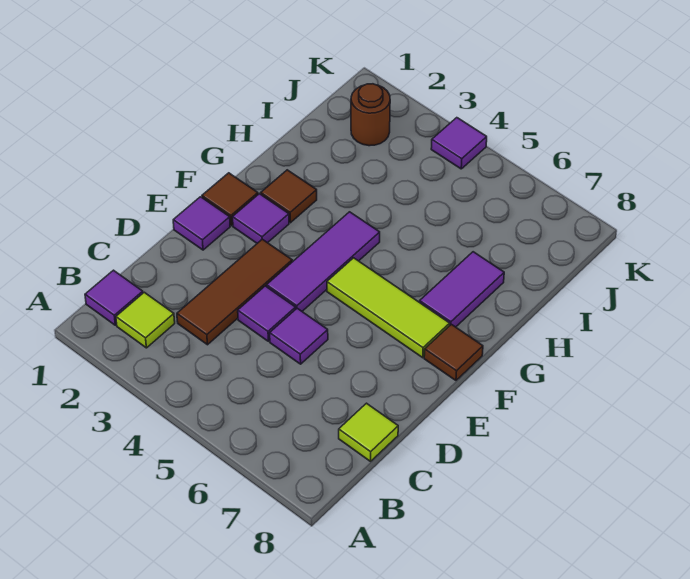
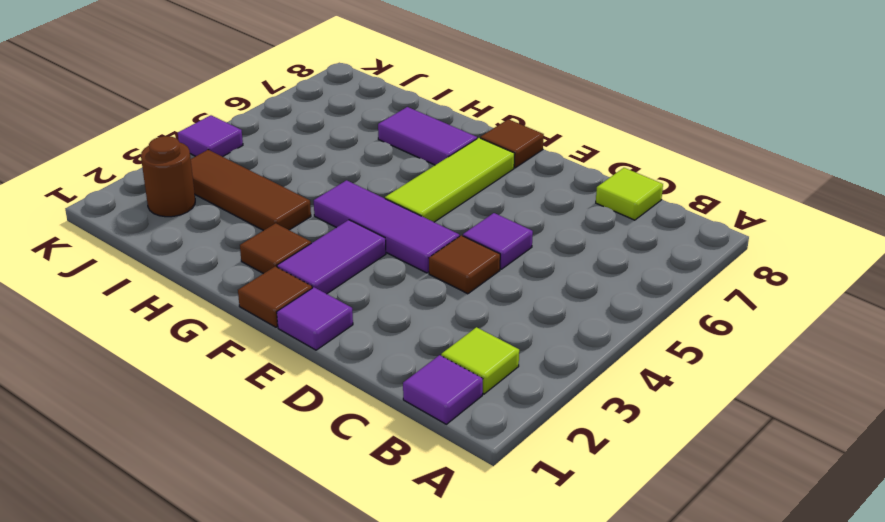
brown 1x3 tile [177,239,292,345] -> brown 1x3 tile moved to [191,150,311,231]
purple 1x1 tile [238,286,296,341] -> brown 1x1 tile [429,235,500,294]
purple 1x1 tile [233,194,289,243] -> purple 1x2 tile [277,220,386,294]

